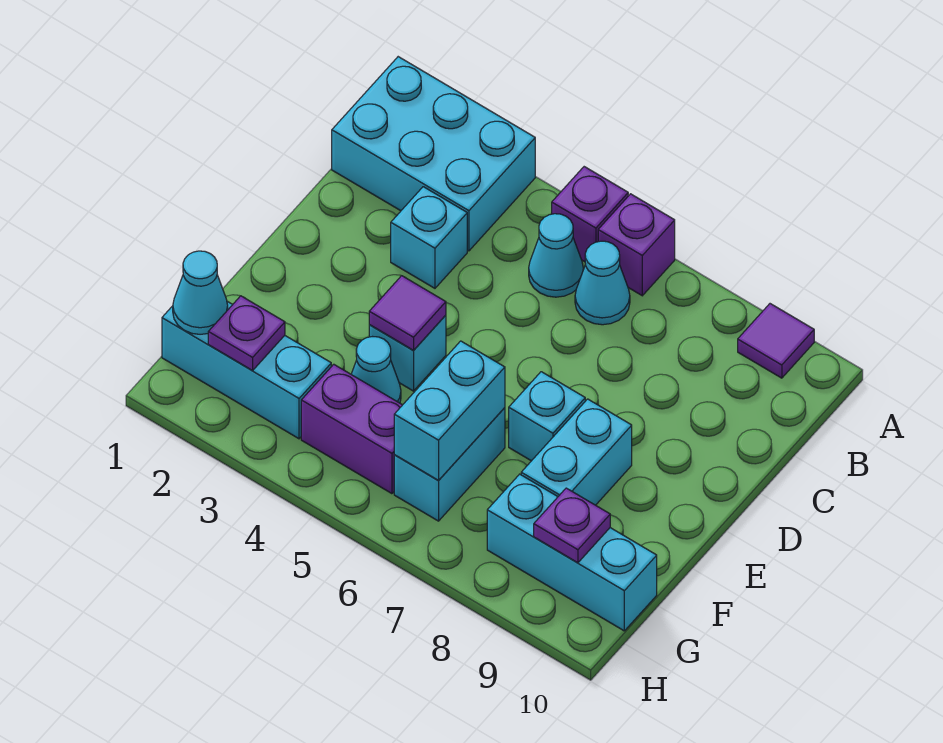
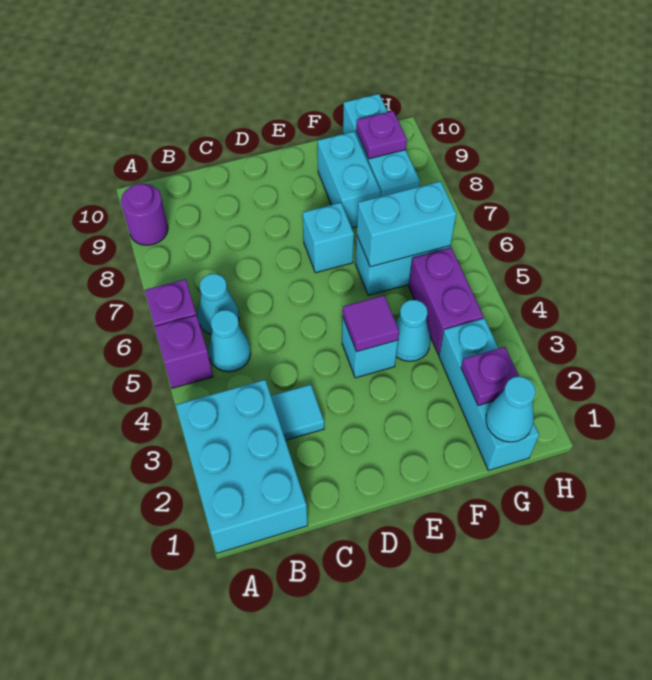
purple 1x1 tile [738,304,814,378] -> purple 1x1 round brick [121,184,168,245]
cyan 1x1 brick [391,187,467,288] -> cyan 1x1 tile [271,384,324,440]
cyan 1x2 brick [521,399,632,505] -> cyan 1x2 brick turned to [318,132,381,228]

